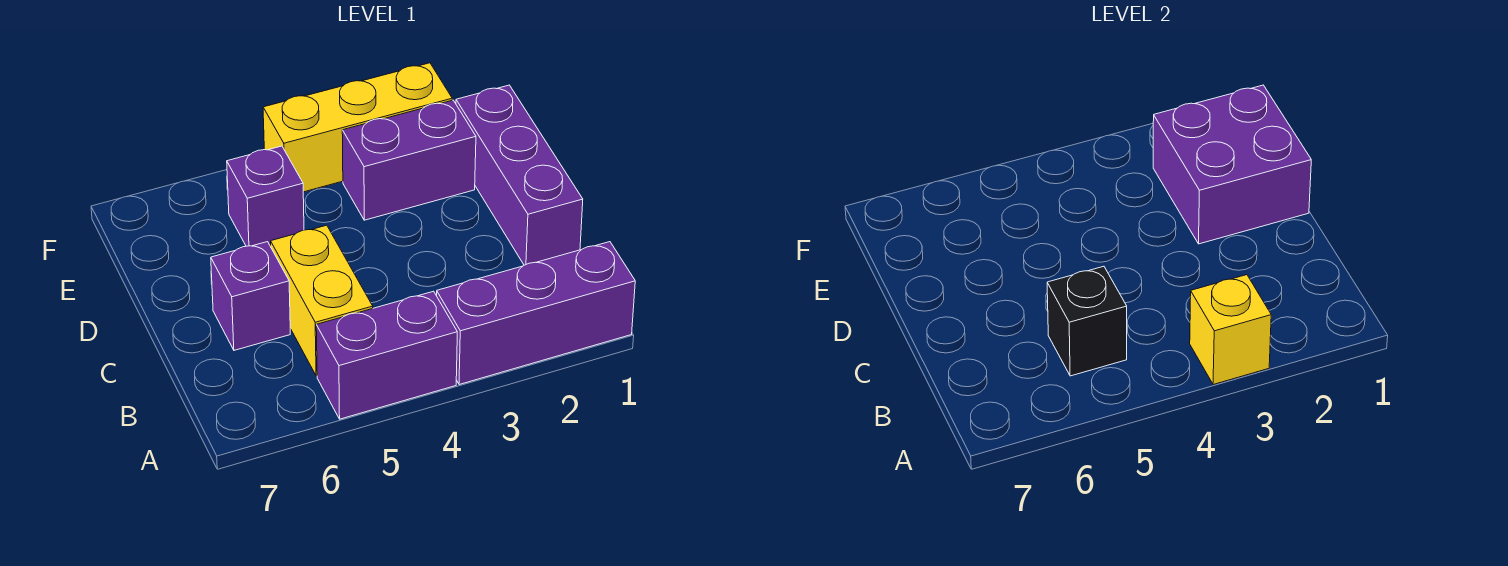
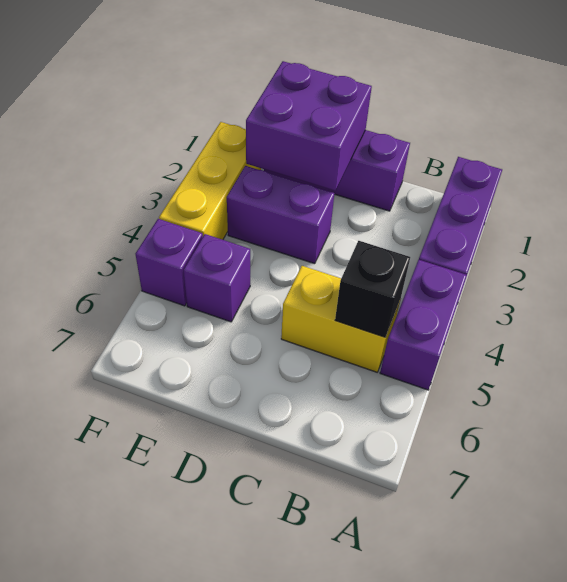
yellow 1x1 brick [1190,275,1271,385] -> none
purple 1x1 brick [211,242,290,350] -> purple 1x1 brick moved to [136,219,203,306]
purple 1x2 brick [342,100,476,220] -> purple 1x2 brick turned to [227,166,334,264]

